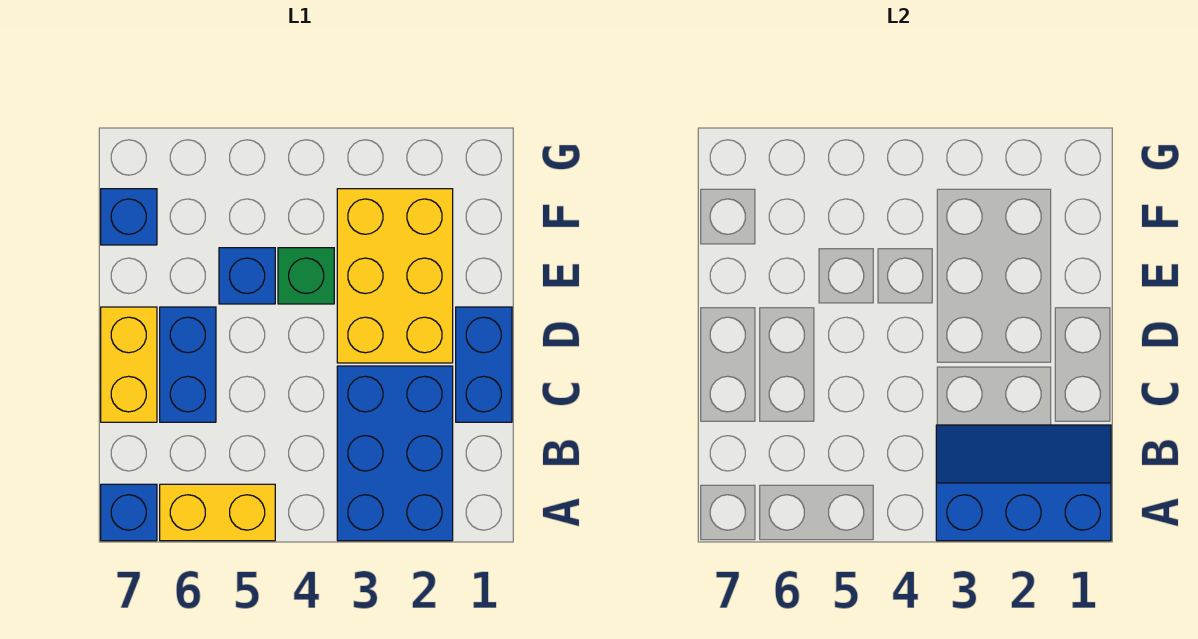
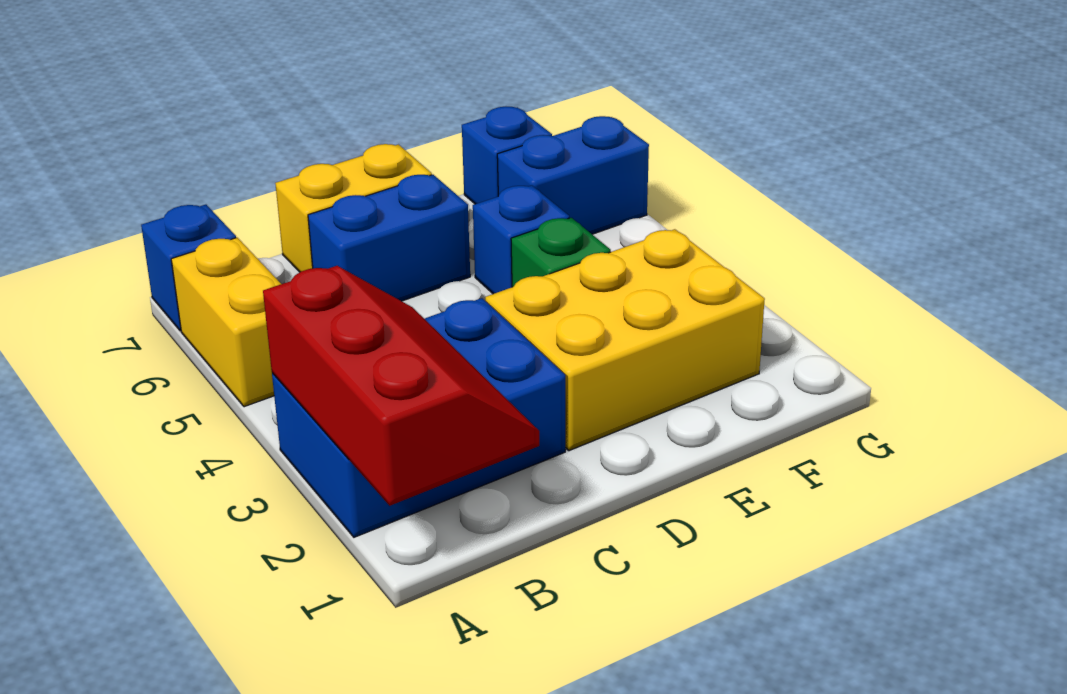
blue 2x3 slope [936,425,1111,541] -> red 2x3 slope [263,266,539,506]
blue 1x2 brick [456,307,512,422] -> blue 1x2 brick moved to [497,116,649,234]

